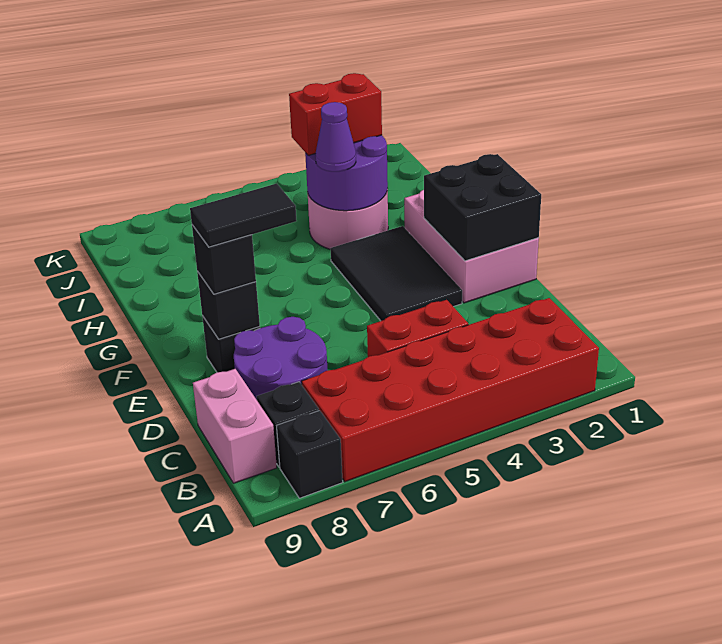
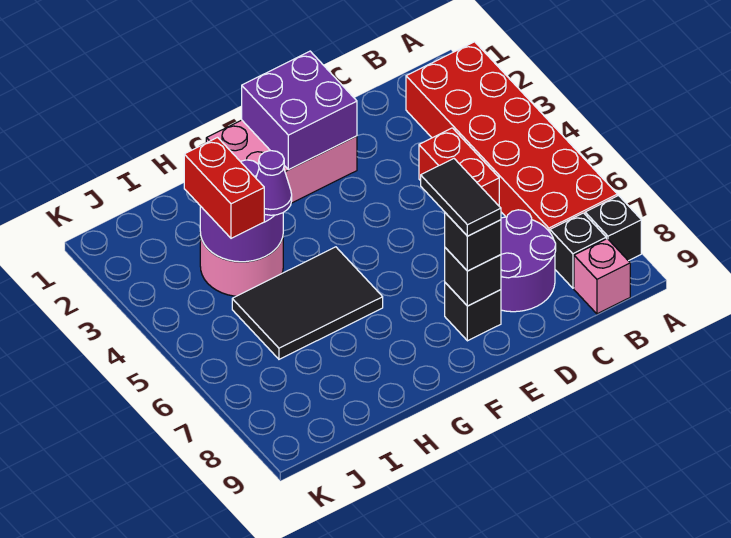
pink 1x2 brick [193,369,277,483] -> pink 1x1 brick [574,239,630,314]
black 2x2 brick [424,154,541,261] -> purple 2x2 brick [242,51,357,170]
black 2x3 tile [330,226,462,321] -> black 2x3 tile moved to [232,247,383,359]

